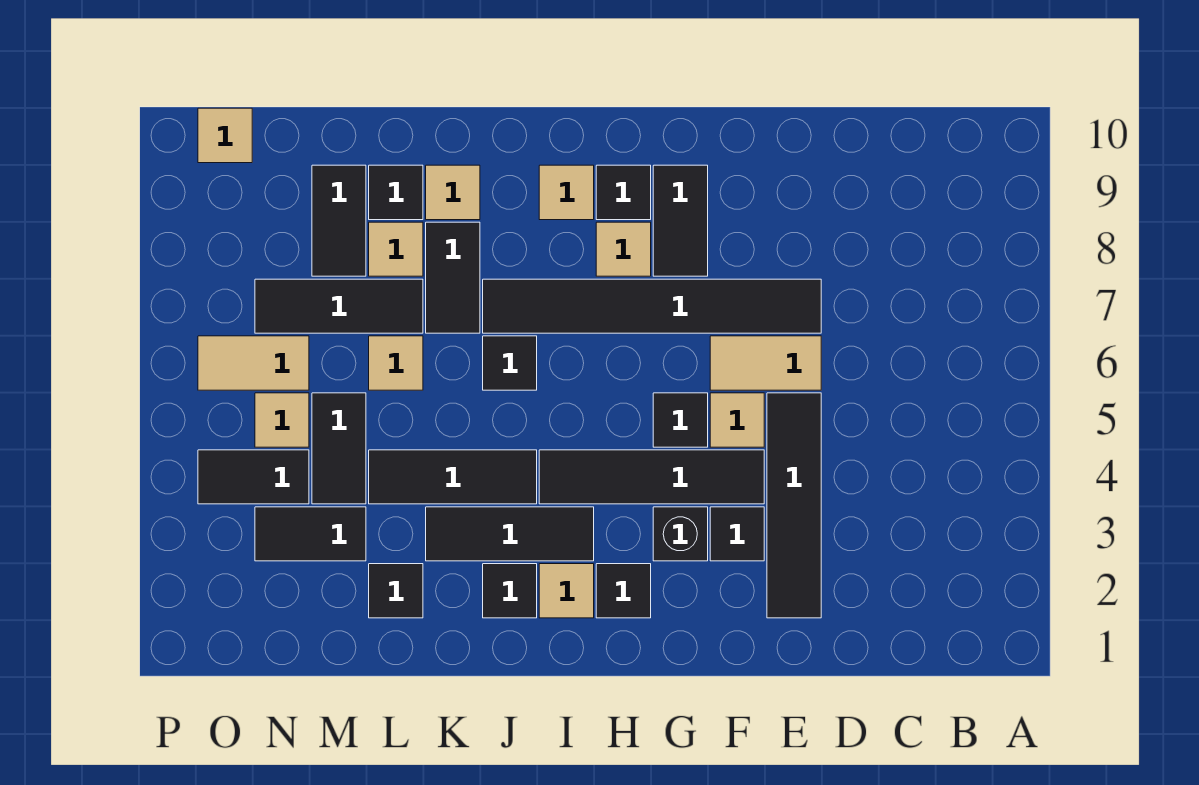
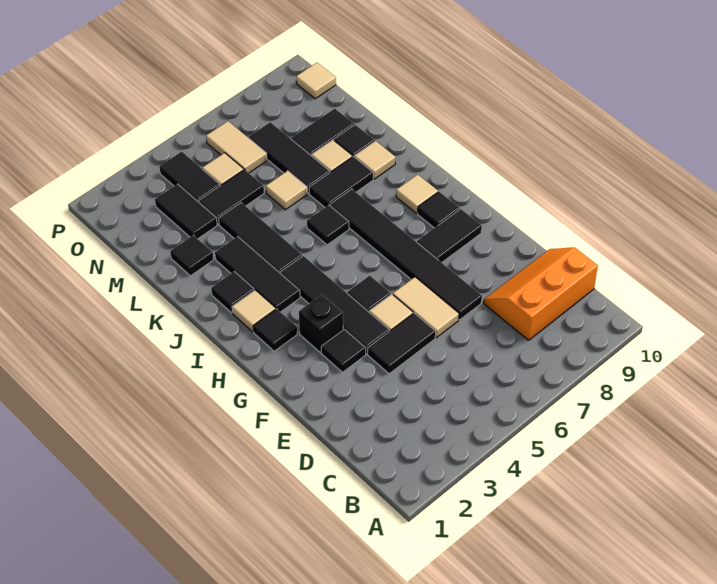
none -> orange 2x3 slope [484,247,598,340]
black 1x4 tile [767,393,821,618] -> black 1x2 tile [368,313,436,374]
tan 1x1 tile [596,222,651,276] -> none

